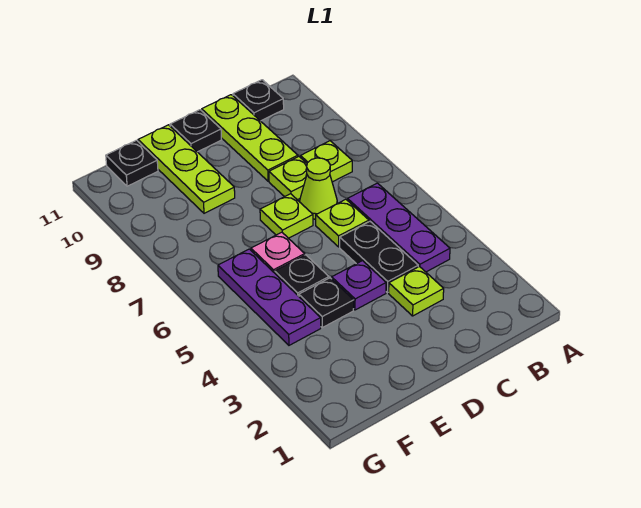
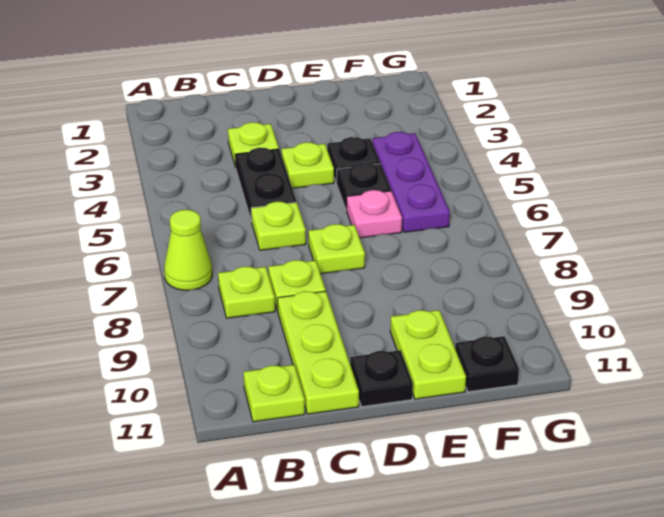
purple 1x3 plate [348,183,450,272] -> none
black 1x1 plate [233,80,284,121] -> lime 1x1 plate [244,365,305,422]
lime 1x1 cone [300,158,337,219] -> lime 1x1 cone moved to [164,210,212,290]
purple 1x1 plate [332,261,386,310] -> lime 1x1 plate [281,142,334,188]
lime 1x3 plate [138,125,235,213] -> lime 1x2 plate [390,310,466,399]

